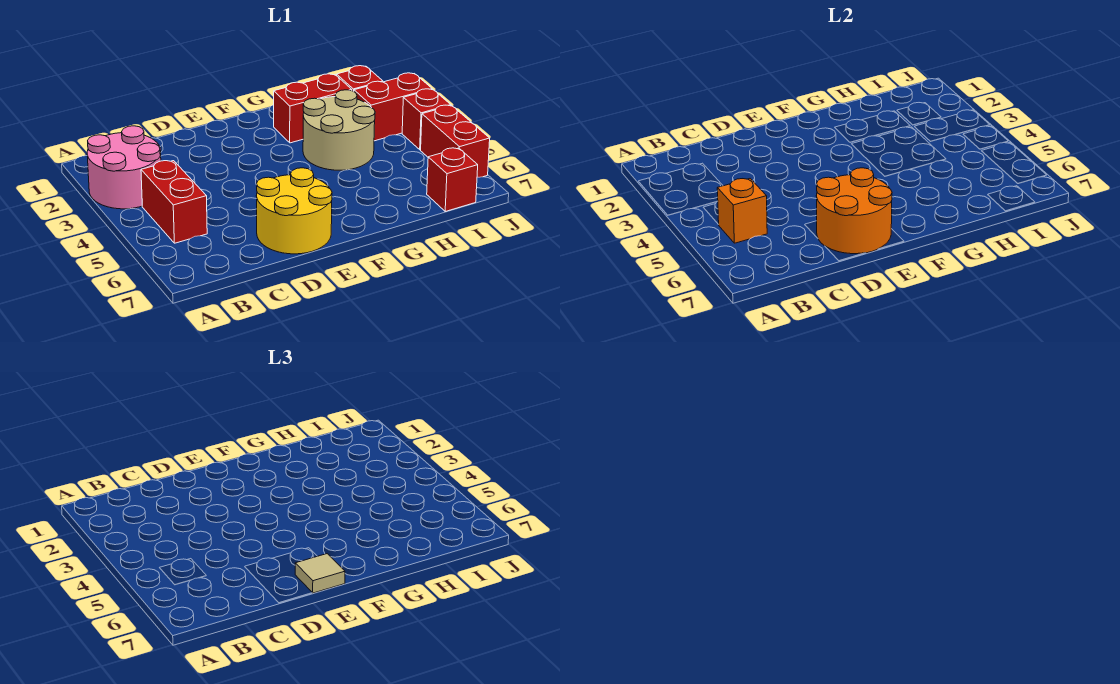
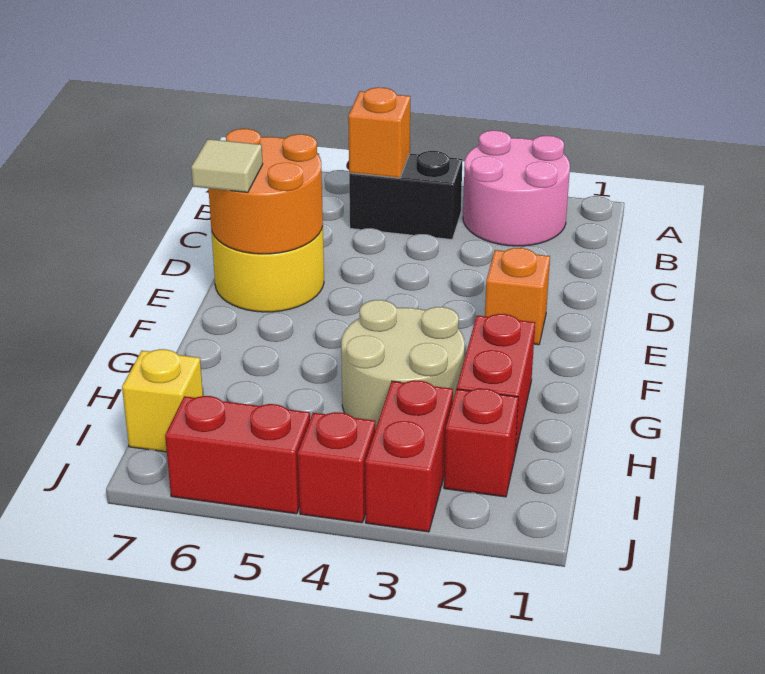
red 1x2 brick [141,161,207,243] -> black 1x2 brick [349,151,463,239]
none -> orange 1x1 brick [485,248,550,345]
red 1x1 brick [427,148,478,211] -> yellow 1x1 brick [122,349,203,452]

